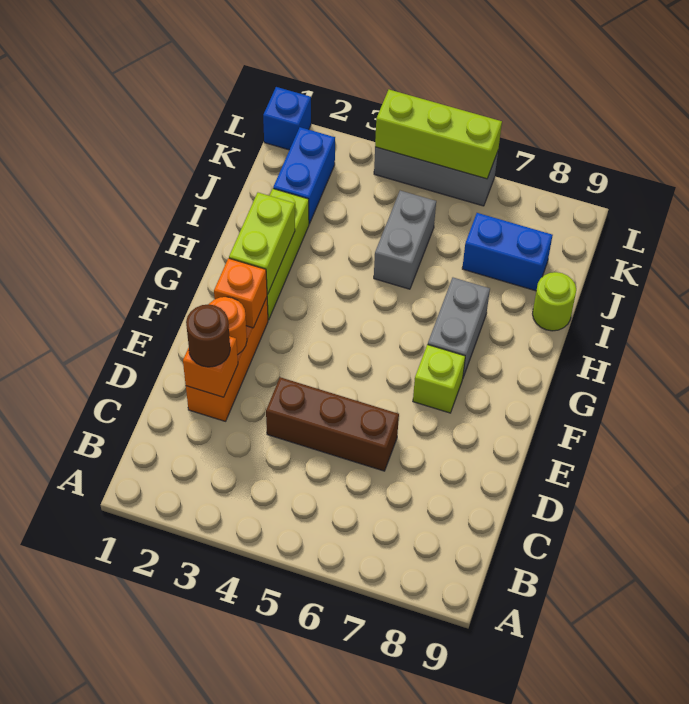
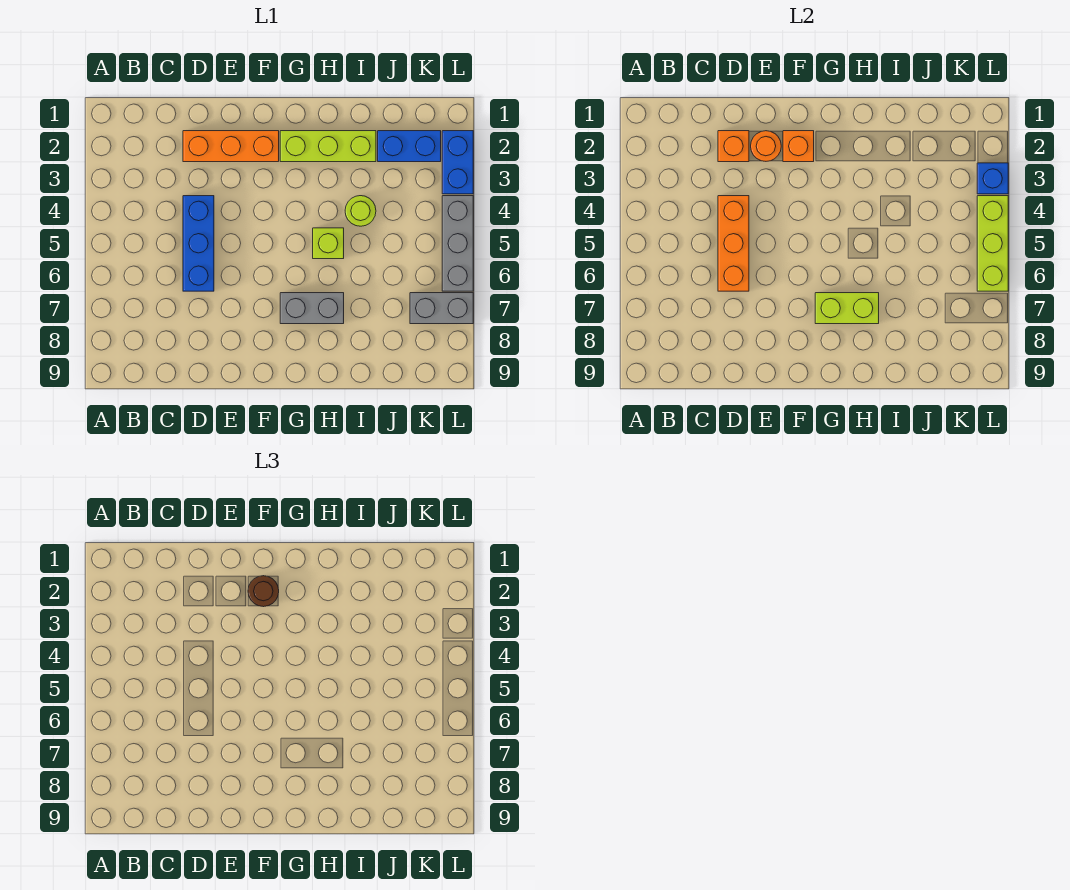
brown 1x1 round brick [186,304,230,367] -> brown 1x1 round brick moved to [248,576,279,607]
brown 1x3 brick [266,377,399,471] -> blue 1x3 brick [183,196,214,291]
none -> orange 1x3 brick [718,196,749,291]
lime 1x1 brick [413,345,465,413] -> lime 1x1 brick moved to [313,228,344,259]
lime 1x2 brick [229,193,295,294] -> lime 1x2 brick moved to [815,293,879,324]
grey 1x2 brick [374,191,436,289] -> grey 1x2 brick moved to [410,293,473,324]
lime 1x1 round brick [533,272,576,331] -> lime 1x1 round brick moved to [345,196,376,226]
blue 1x2 brick [462,213,553,291] -> blue 1x2 brick moved to [442,131,473,194]
blue 1x1 brick [263,87,311,150] -> blue 1x1 brick moved to [977,163,1008,194]

